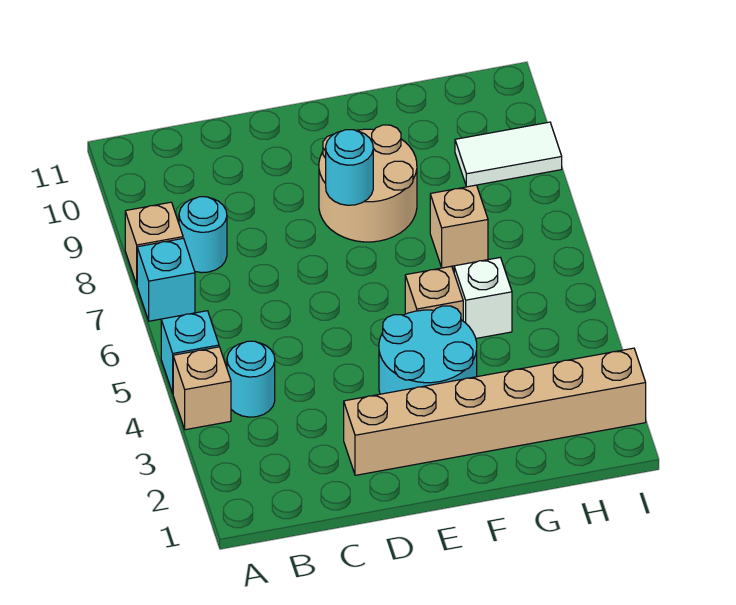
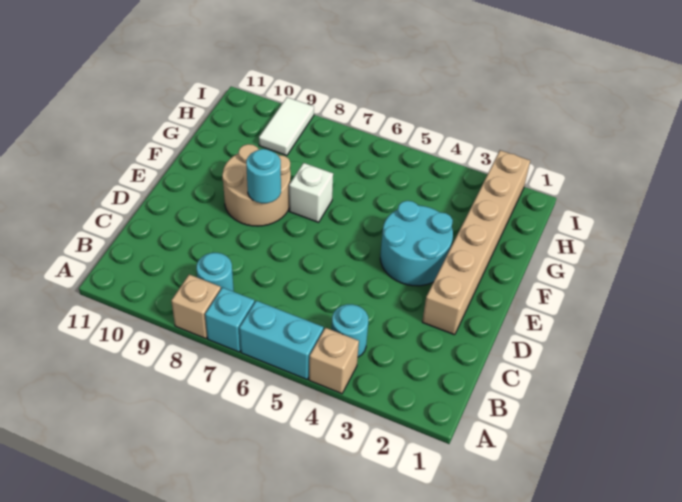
cyan 1x1 brick [161,311,219,393] -> cyan 1x2 brick [239,301,324,379]
tan 1x1 brick [405,266,463,321] -> none
white 1x1 brick [454,258,512,338] -> white 1x1 brick moved to [289,163,333,222]
tan 1x1 brick [430,185,488,268] -> none

